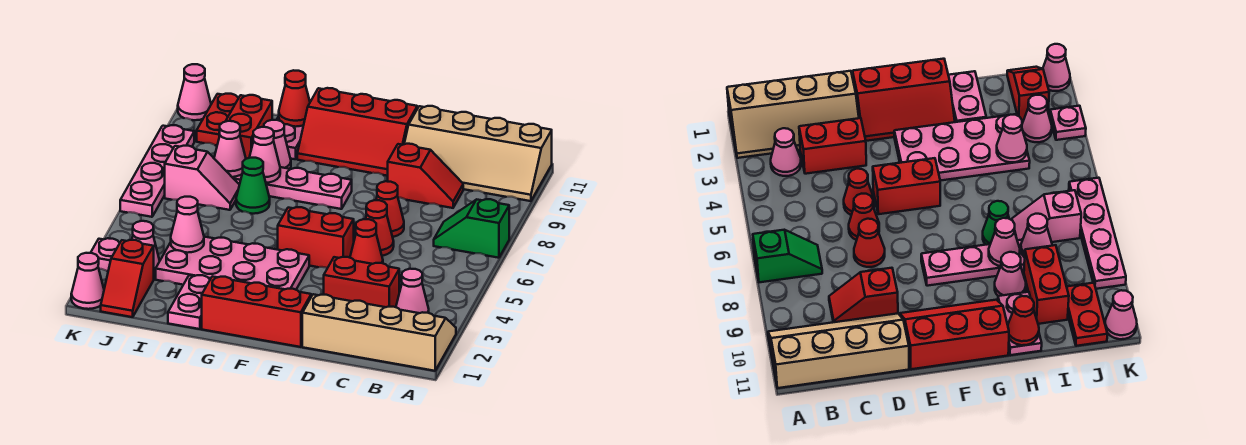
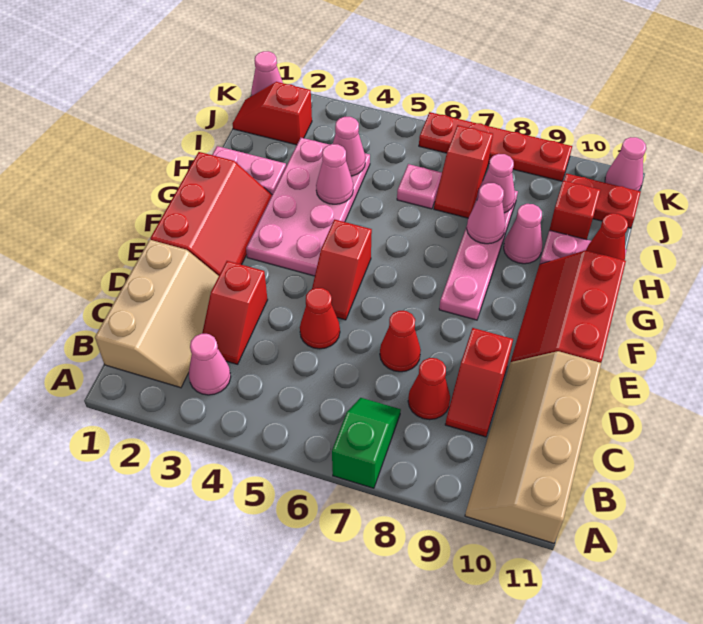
tan 2x4 slope [302,294,456,371] -> tan 2x3 slope [95,240,219,388]
red 1x2 brick [324,257,399,307] -> red 1x2 slope [202,261,268,364]
red 1x1 cone [366,200,394,256] -> red 1x1 cone moved to [408,358,450,420]
red 1x2 brick [278,207,354,268] -> red 1x2 slope [312,219,372,320]
green 1x1 cone [236,158,270,214] -> none
pink 1x2 slope [165,146,239,210] -> red 1x2 slope [434,125,493,218]
red 1x2 brick [219,95,272,159] -> red 1x1 brick [550,180,600,240]
pink 1x1 cone [132,221,160,275] -> pink 1x1 cone moved to [316,144,353,204]
pink 1x1 plate [91,238,120,271] -> pink 1x1 plate moved to [397,164,442,209]
pink 1x4 plate [120,125,194,217] -> red 1x4 plate [419,112,572,181]

